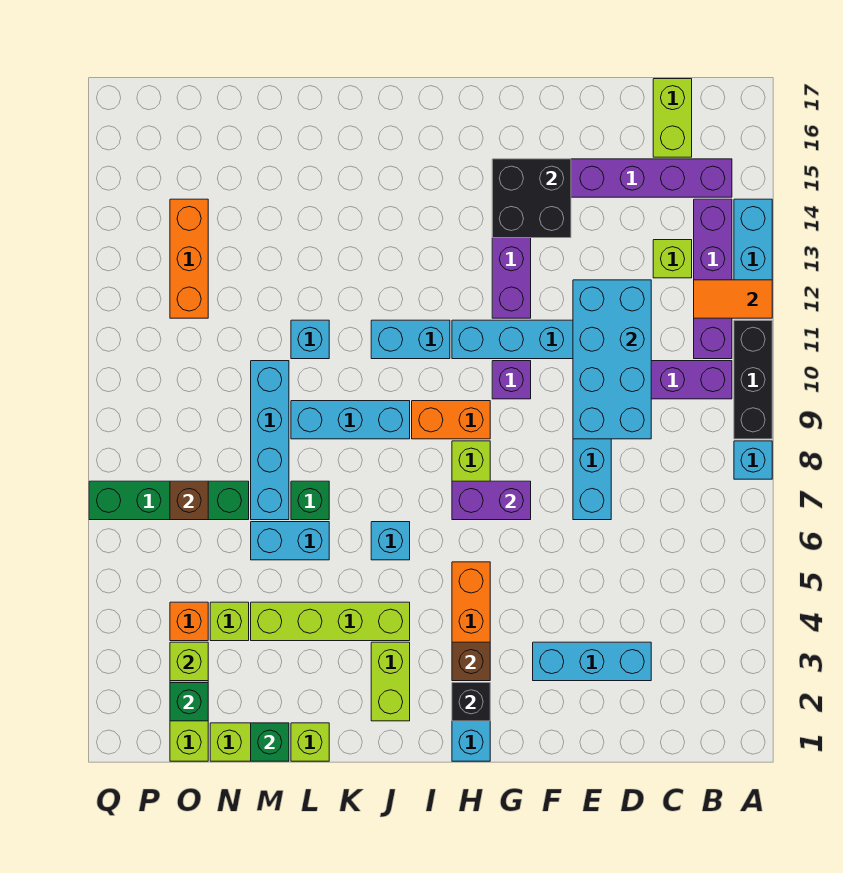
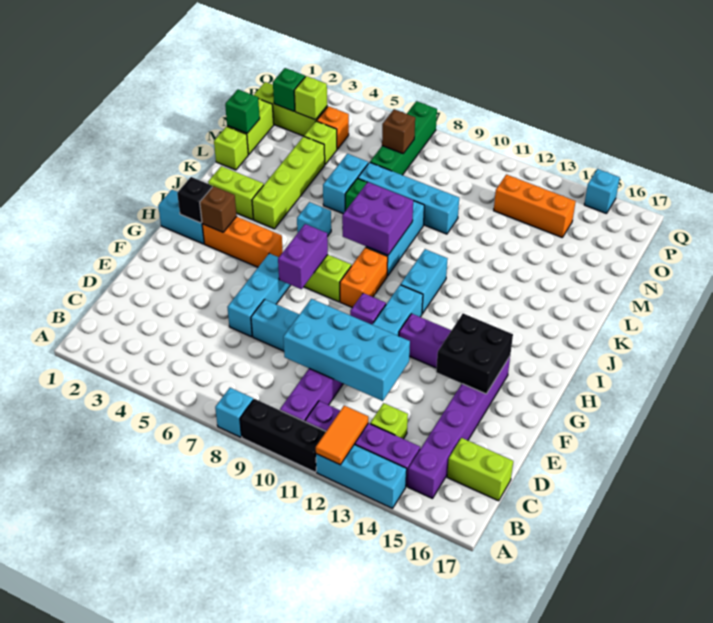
cyan 1x3 brick [533,642,651,681] -> cyan 1x3 brick moved to [227,253,290,337]
none -> purple 2x2 brick [342,182,413,255]
cyan 1x1 brick [291,320,329,359] -> cyan 1x1 brick moved to [584,169,620,214]

